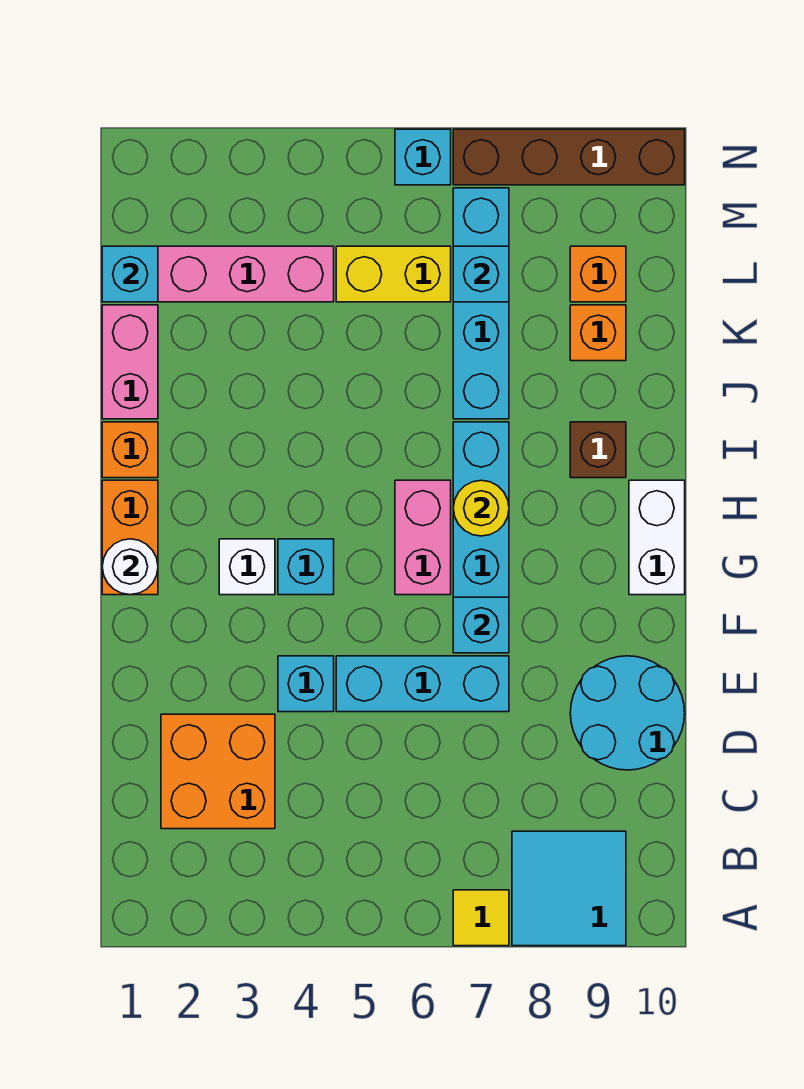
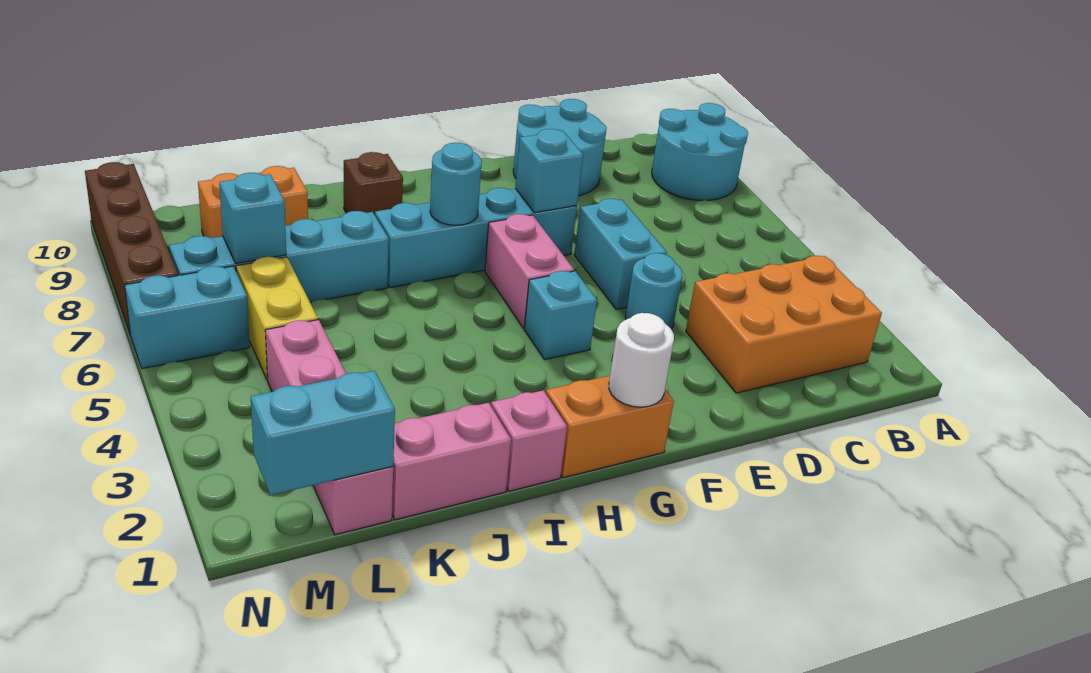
yellow 1x1 tile [453,890,509,946] -> none
cyan 2x2 tile [512,831,626,946] -> cyan 2x2 round brick [652,103,748,201]
orange 2x2 brick [161,714,275,829] -> orange 2x3 brick [686,256,882,393]
cyan 1x1 brick [278,656,334,712] -> cyan 1x1 round brick [626,253,682,329]
cyan 1x3 brick [336,656,509,712] -> cyan 1x2 brick [574,199,667,309]
white 1x1 brick [219,539,275,595] -> none
pink 1x2 brick [395,480,451,595] -> pink 1x2 brick turned to [485,214,574,328]
white 1x2 brick [629,480,685,595] -> none
yellow 1x1 round brick [453,480,509,536] -> cyan 1x1 round brick [430,143,482,225]
orange 1x1 brick [102,422,158,478] -> pink 1x1 brick [491,390,567,491]
cyan 1x1 brick [102,246,158,302] -> cyan 1x2 brick [251,371,395,495]
cyan 1x1 brick [395,129,451,185] -> cyan 1x2 brick [125,266,250,369]

